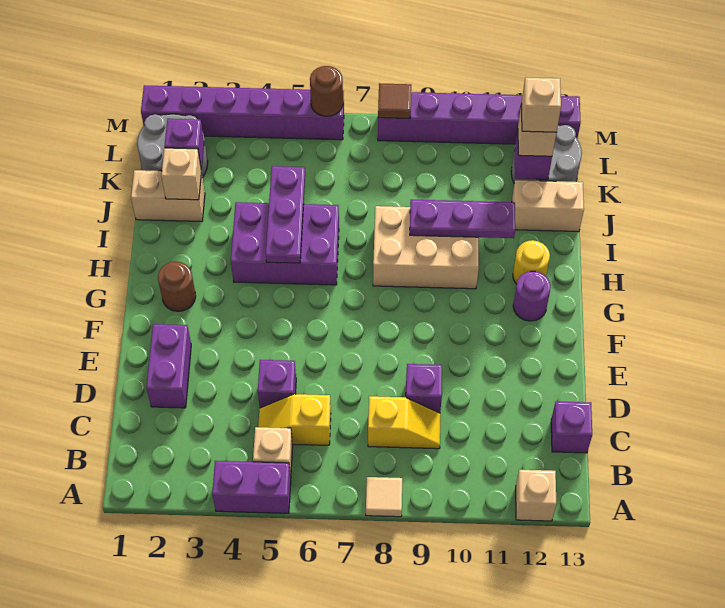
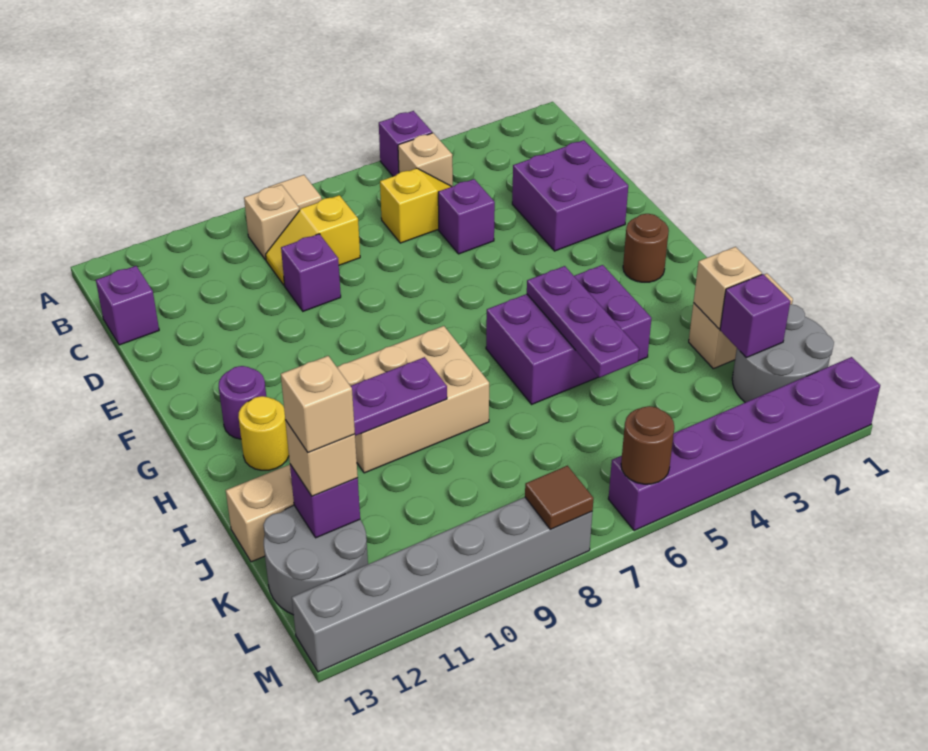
purple 1x2 brick [212,461,291,513] -> purple 1x1 brick [379,111,432,176]
tan 1x1 brick [516,470,556,521] -> tan 1x1 brick moved to [244,185,299,260]
purple 1x2 brick [146,324,191,408] -> purple 2x2 brick [512,140,628,251]
purple 1x6 brick [378,92,581,144] -> grey 1x6 brick [292,497,592,672]

